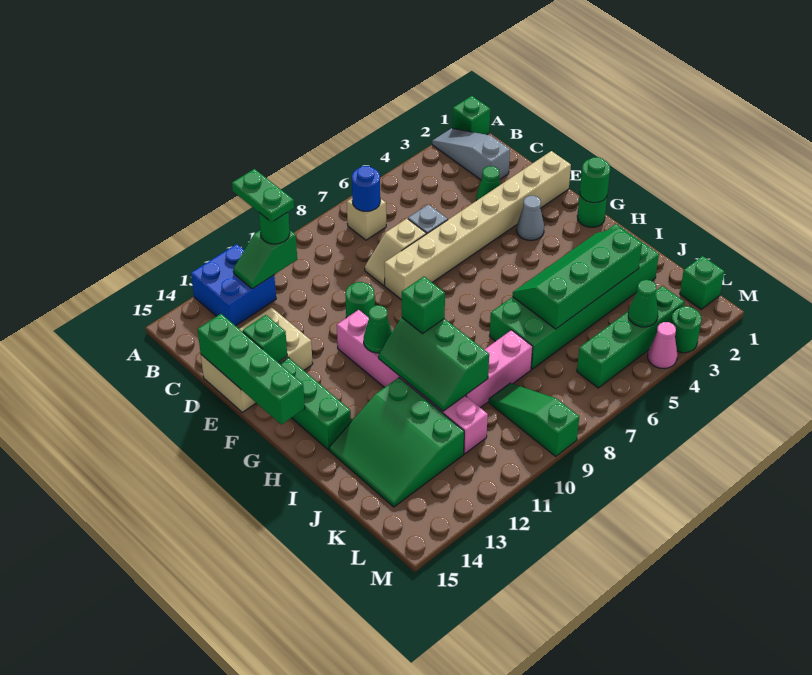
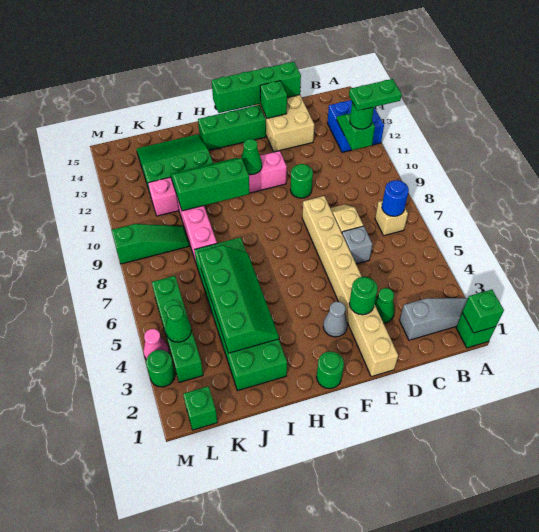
green 1x1 round brick [580,157,610,203] -> green 1x1 round brick moved to [349,277,378,315]
green 1x1 brick [402,277,445,334] -> green 1x1 brick moved to [462,290,504,333]

